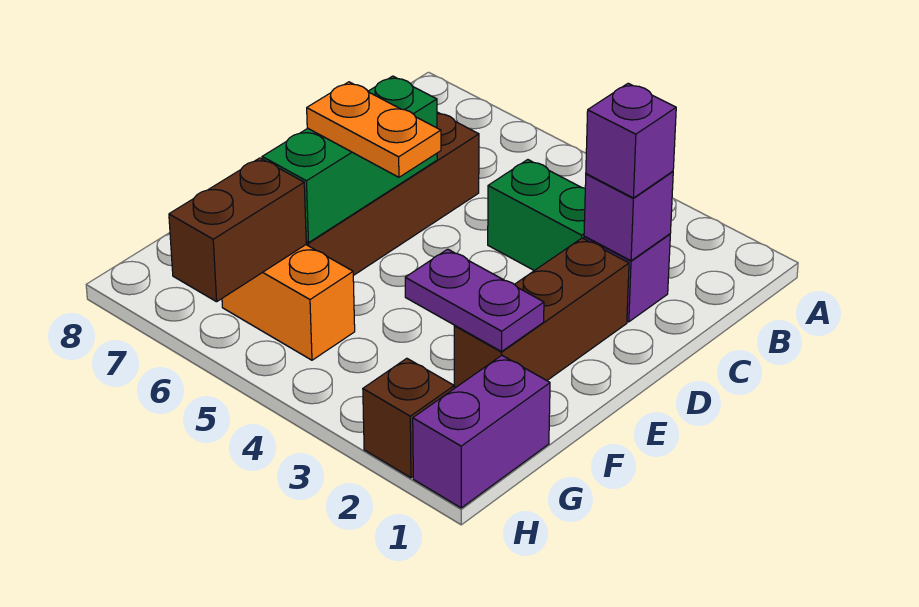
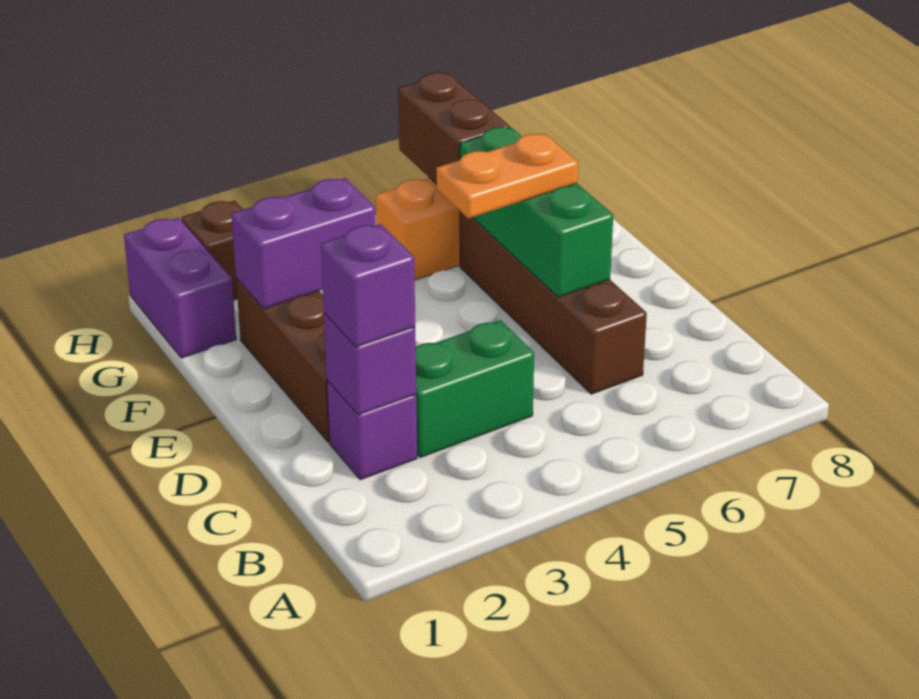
purple 1x2 plate [405,249,544,352] -> purple 1x2 brick [231,178,376,309]

